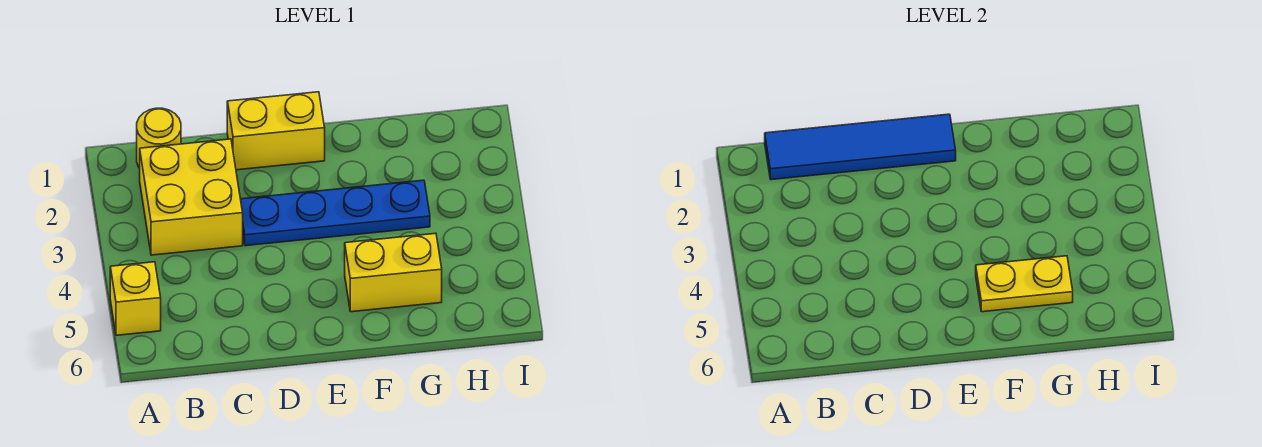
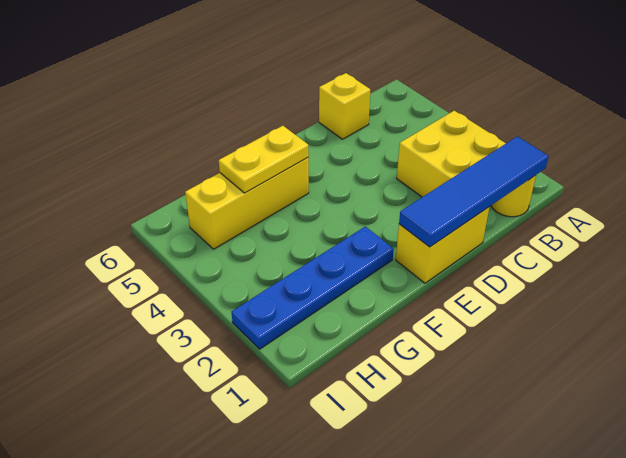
yellow 1x1 brick [110,262,161,335] -> yellow 1x1 brick moved to [319,73,370,139]
blue 1x4 plate [241,180,430,246] -> blue 1x4 plate moved to [232,226,394,349]
yellow 1x2 brick [345,233,442,312] -> yellow 1x3 brick [185,158,309,249]

